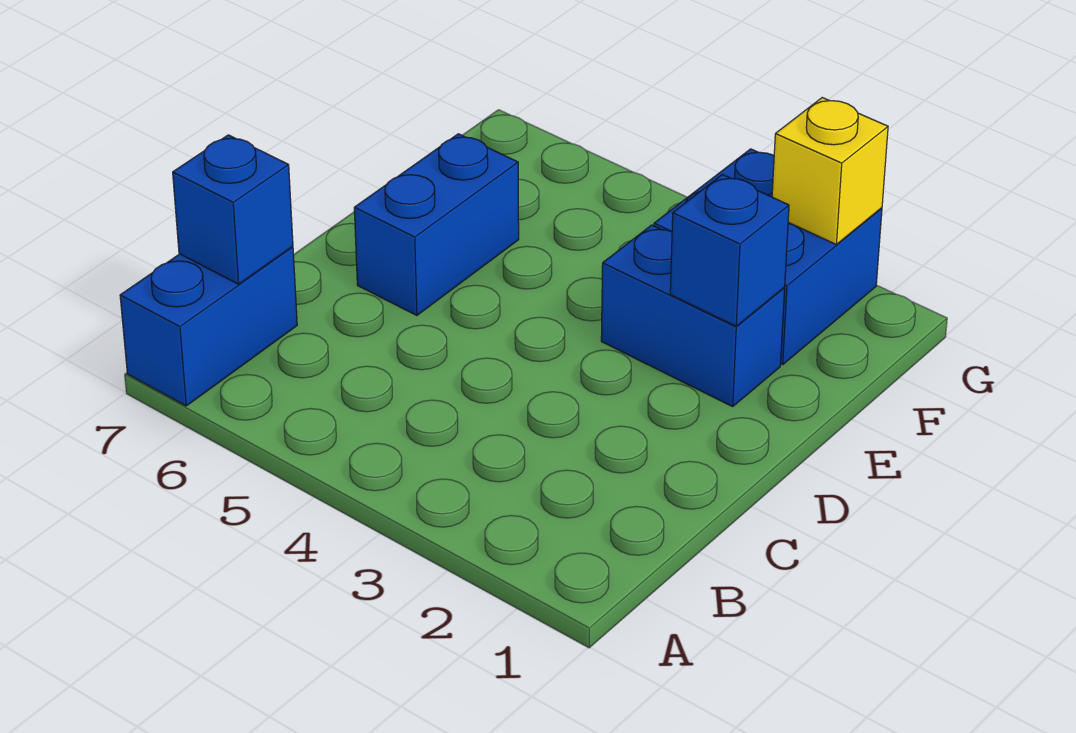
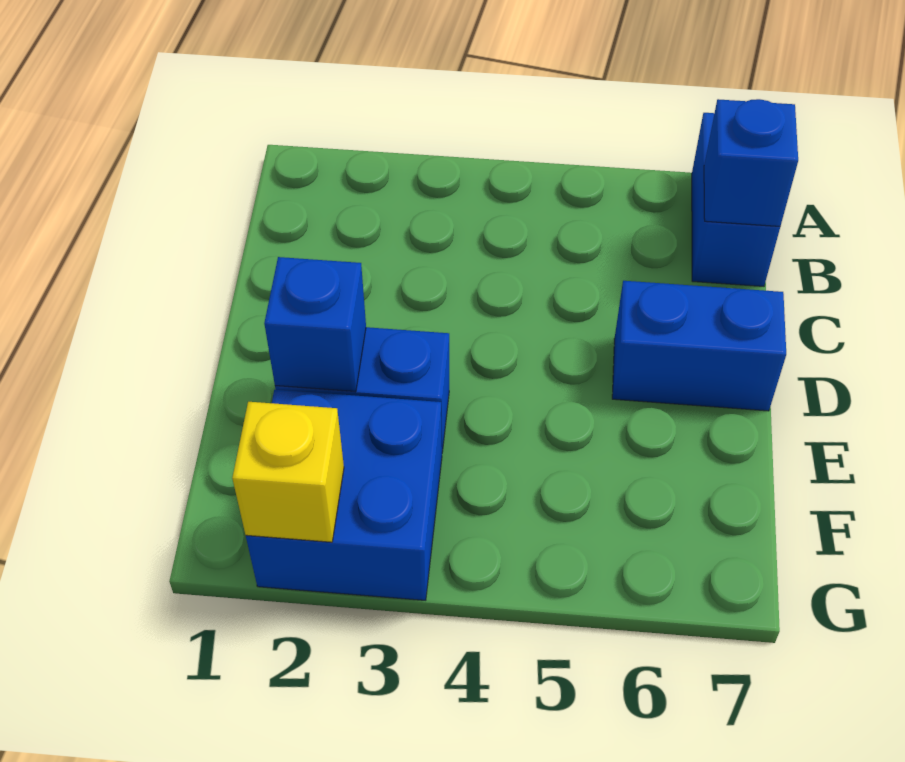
blue 1x2 brick [354,134,519,315] -> blue 1x2 brick turned to [612,281,786,411]

